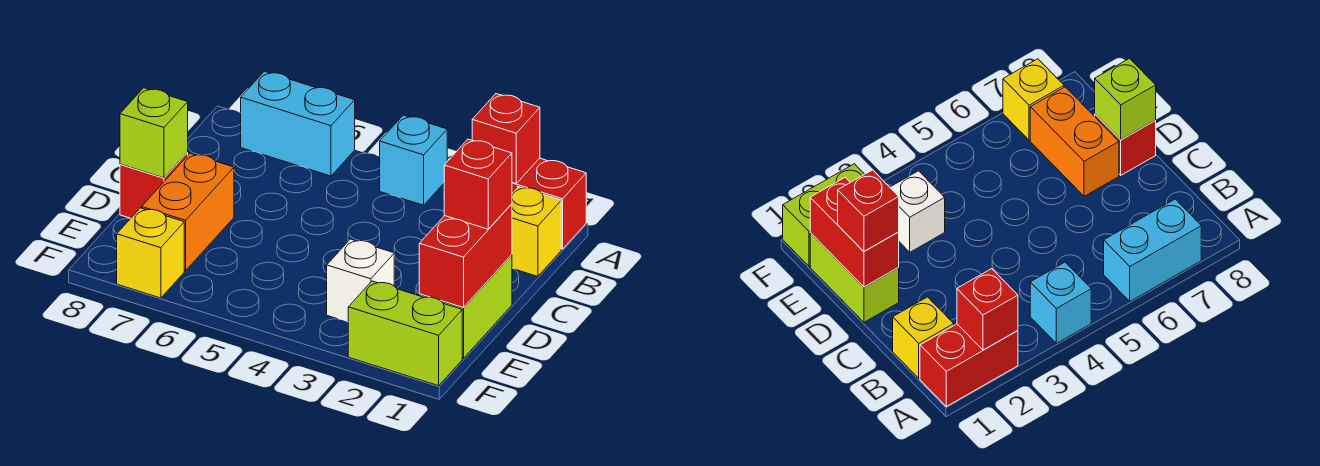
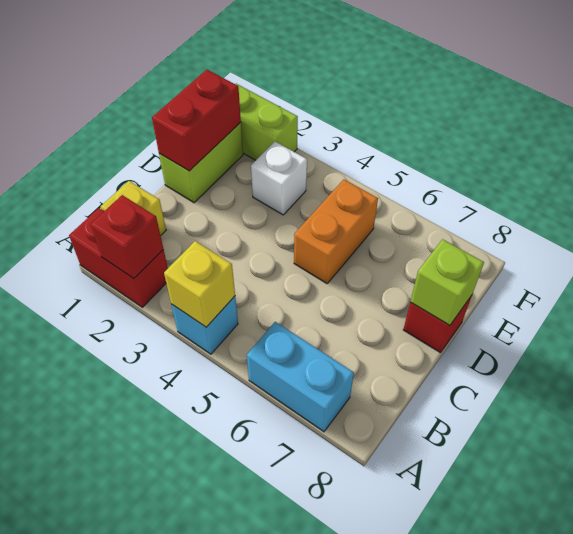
red 1x1 brick [444,139,512,229] -> none
orange 1x2 brick [142,153,234,271] -> orange 1x2 brick moved to [294,179,378,283]
yellow 1x1 brick [117,208,184,298] -> yellow 1x1 brick moved to [164,241,235,327]

